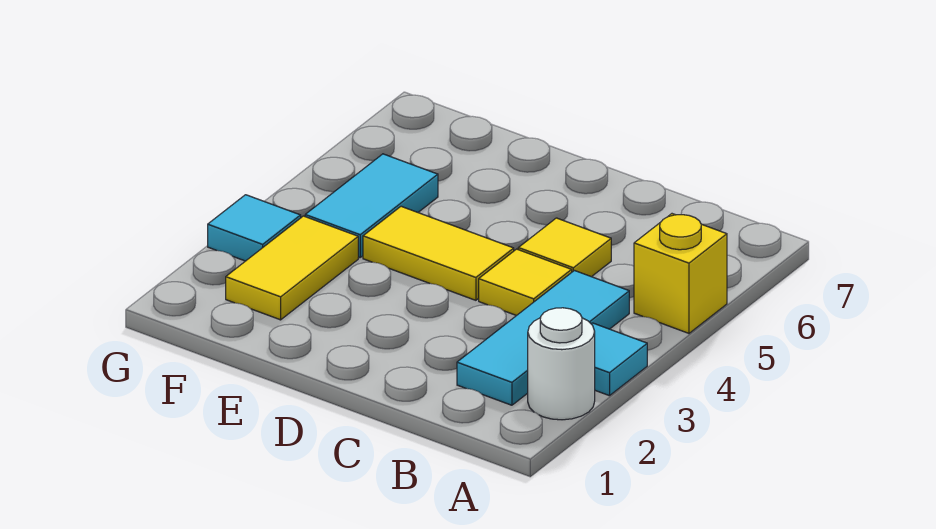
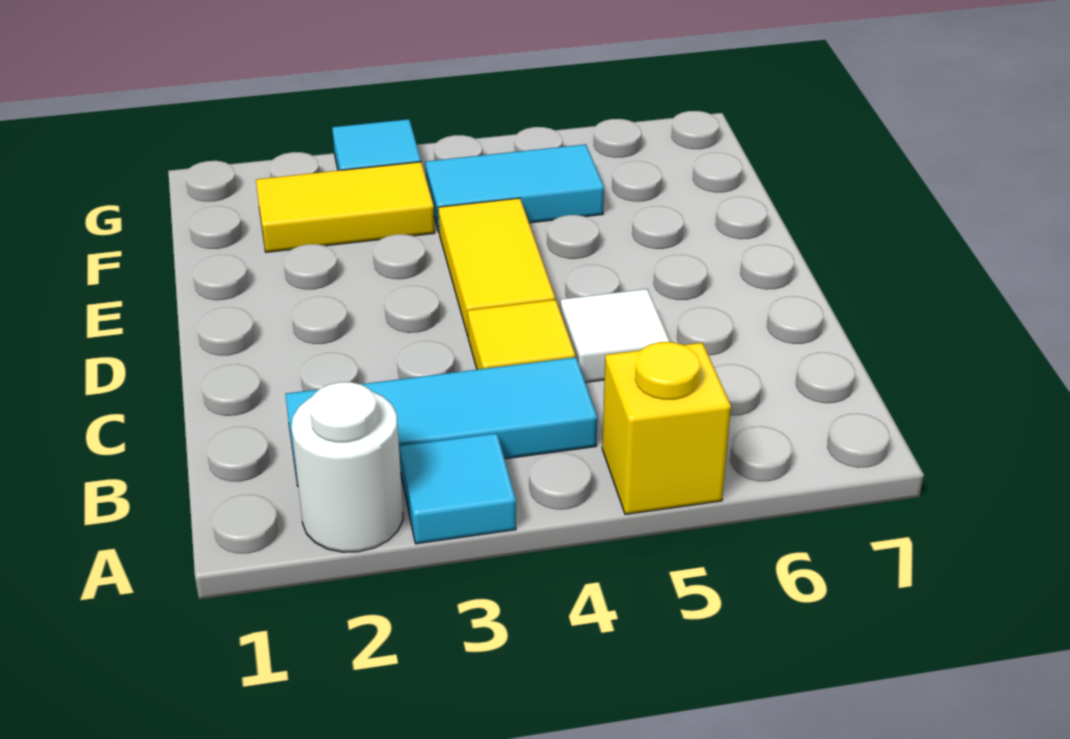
yellow 1x1 tile [518,218,611,277] -> white 1x1 tile [560,289,670,382]

